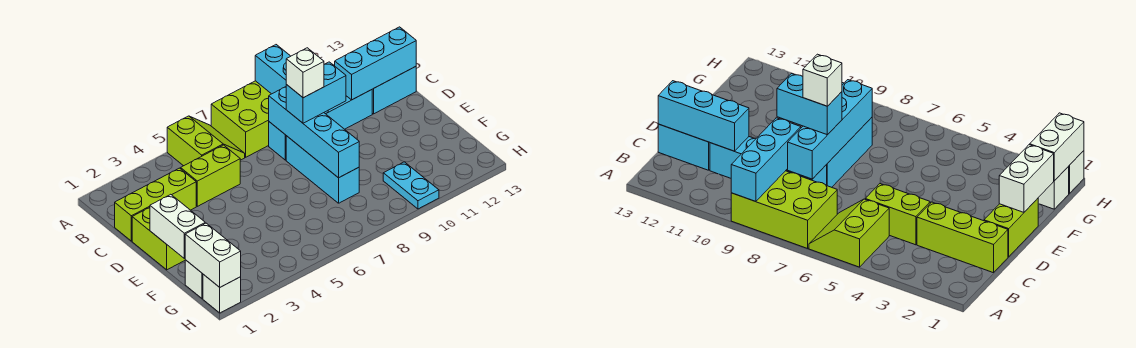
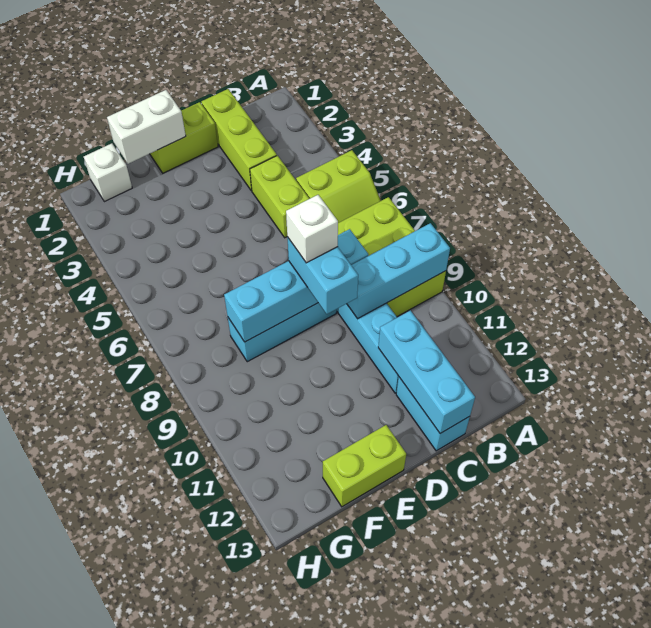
none -> lime 1x2 brick [323,425,406,507]
white 1x2 brick [185,223,241,287] -> none
cyan 1x2 plate [383,162,439,209] -> none
white 1x1 brick [203,274,241,313] -> none

